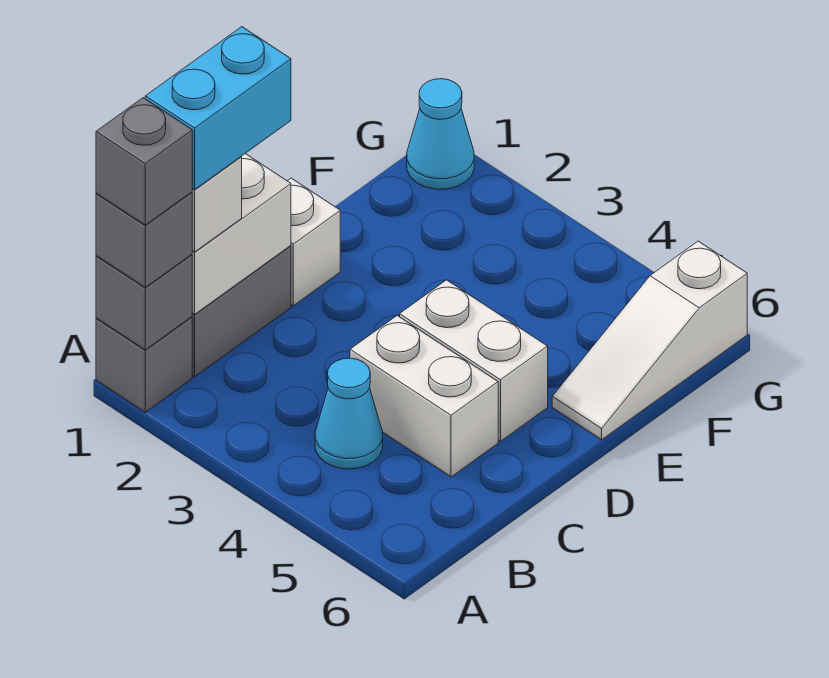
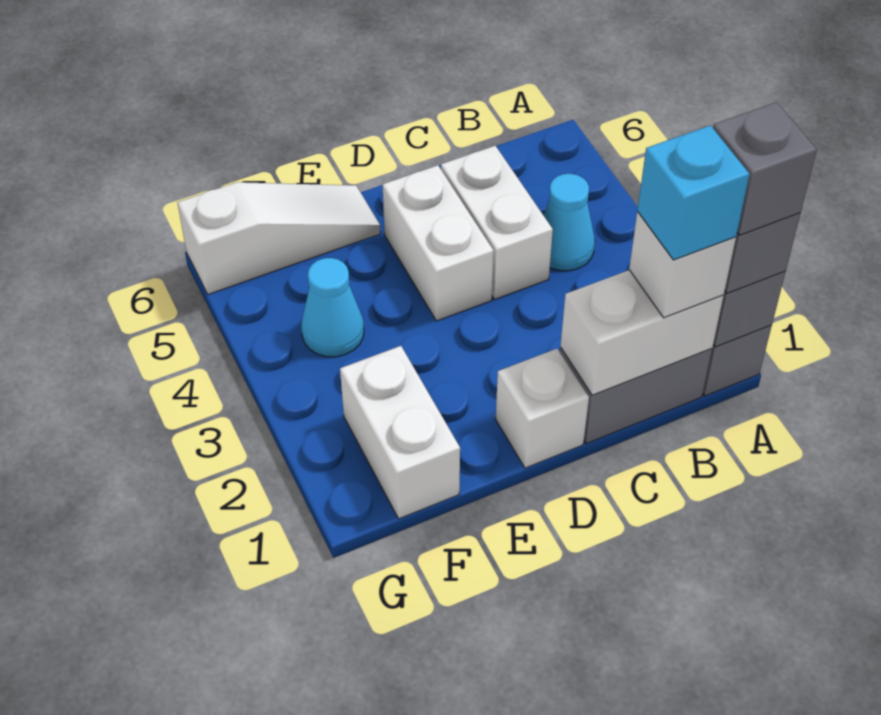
cyan 1x2 brick [145,27,291,190] -> cyan 1x1 brick [637,125,750,260]
none -> white 1x2 brick [340,346,460,519]
cyan 1x1 cone [407,79,474,189] -> cyan 1x1 cone moved to [301,258,364,357]

